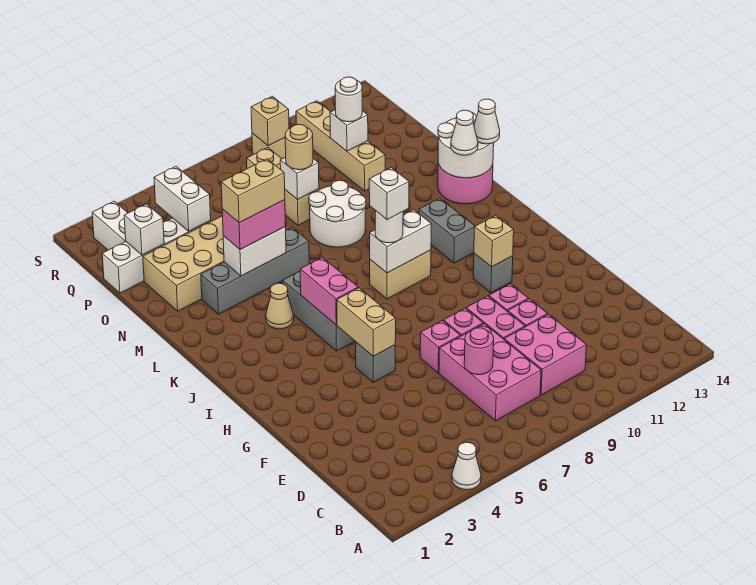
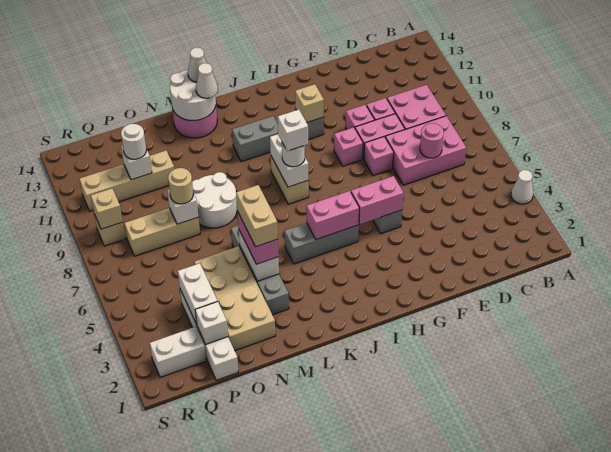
pink 1x1 brick [420,321,460,373] -> pink 1x1 brick moved to [334,127,363,166]
tan 1x2 brick [337,288,396,356] -> pink 1x2 brick [351,176,404,224]
tan 1x1 cone [266,283,294,329] -> none
white 1x2 brick [154,167,211,231] -> white 1x2 brick turned to [178,263,218,324]

